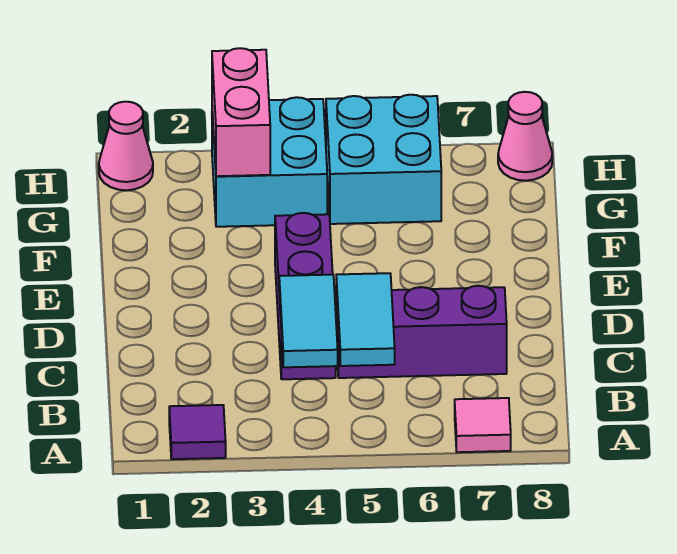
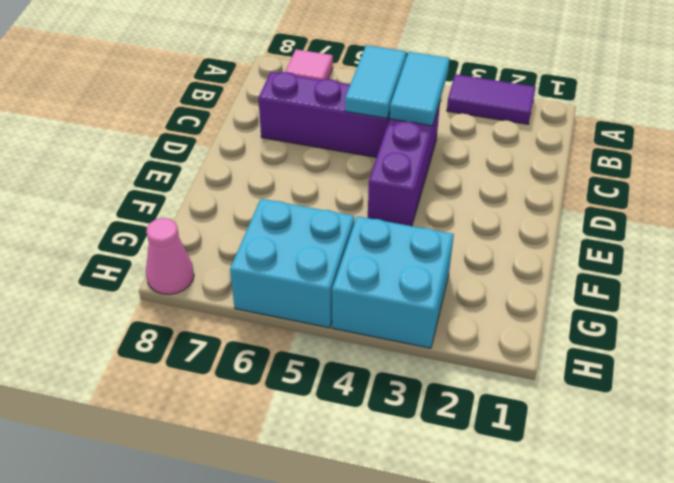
purple 1x1 tile [169,405,226,459] -> purple 1x2 tile [447,74,536,124]
pink 1x2 brick [212,48,270,176] -> none
pink 1x1 cone [99,102,153,190] -> none

